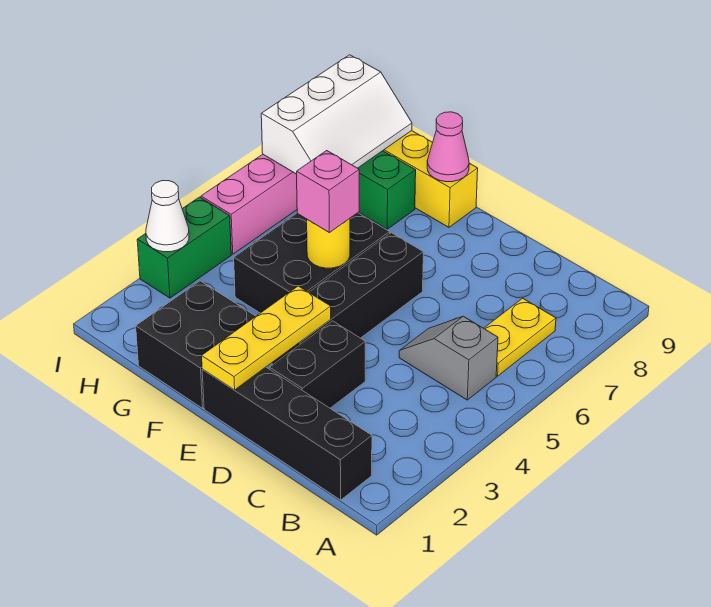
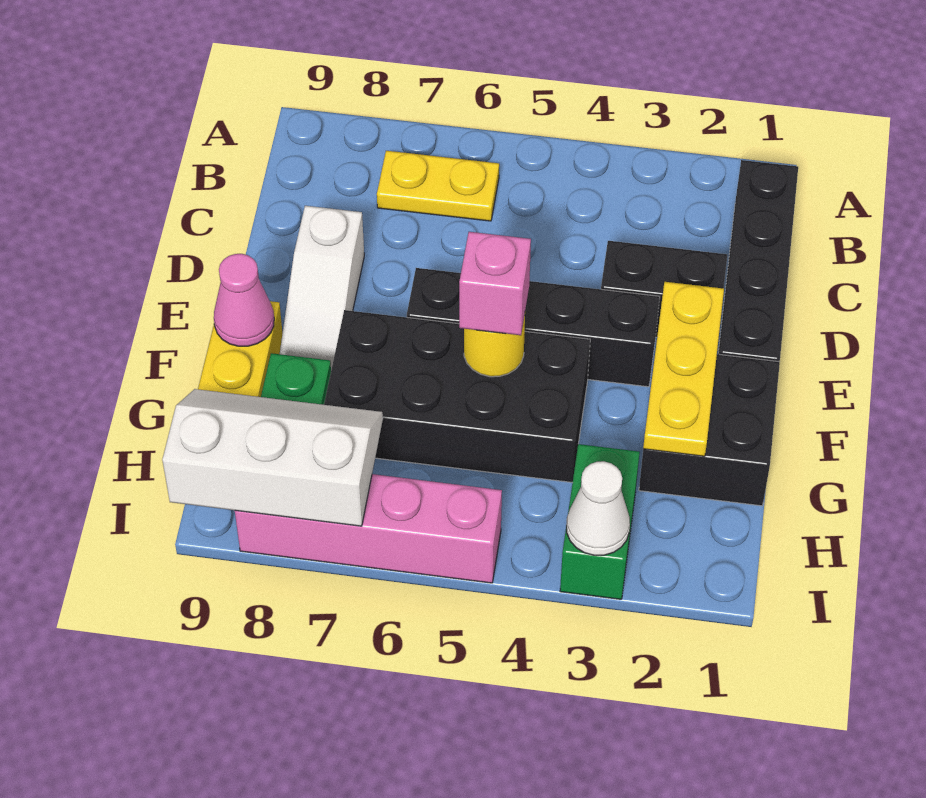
grey 1x2 slope [399,316,498,400] -> none
none -> white 1x3 slope [280,206,364,370]
yellow 1x3 plate [202,286,331,390] -> yellow 1x3 plate turned to [643,282,724,456]
black 2x3 brick [234,213,390,313] -> black 2x4 brick [324,310,590,483]
green 1x2 brick [137,197,231,298] -> green 1x2 brick turned to [560,444,640,599]

